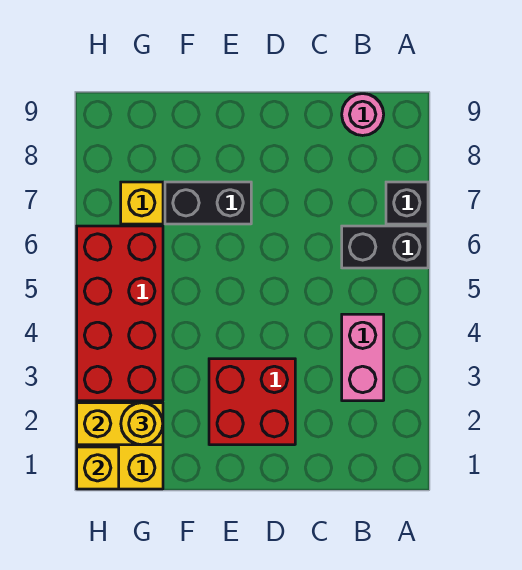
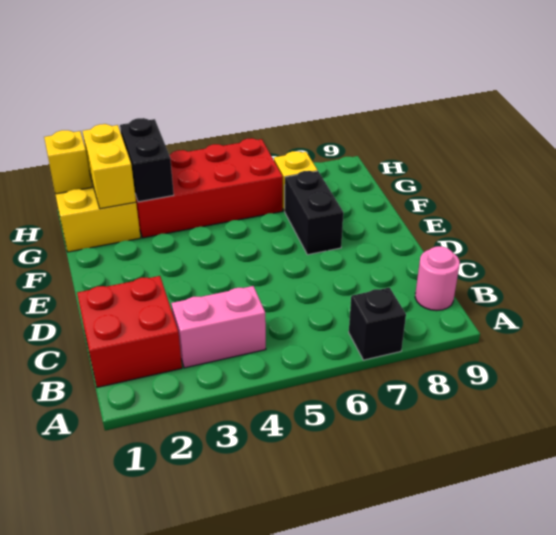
black 1x2 brick [342,226,428,268] -> black 1x2 brick moved to [120,118,174,202]
red 2x2 brick [209,359,295,445] -> red 2x2 brick moved to [77,276,182,387]
yellow 1x1 round brick [121,403,163,445] -> none

